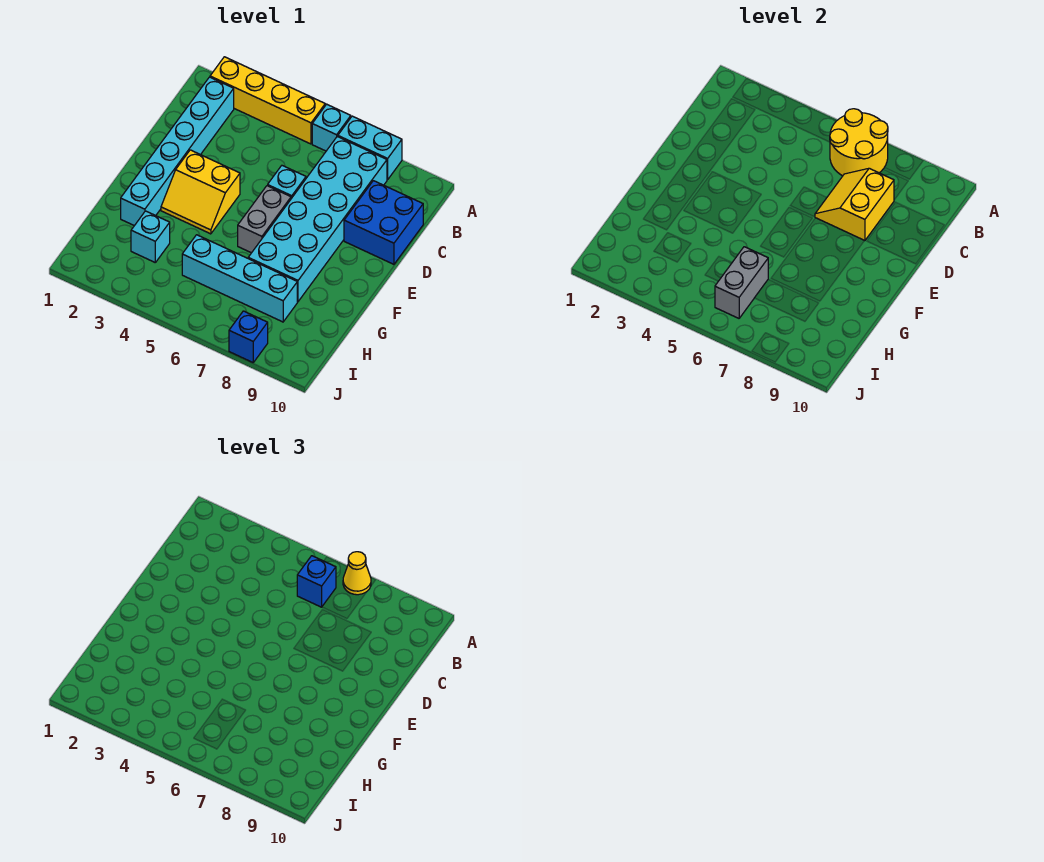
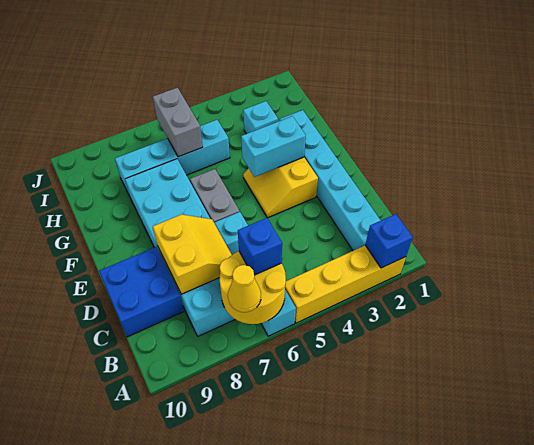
cyan 1x2 brick [338,116,402,180] -> cyan 1x2 brick moved to [241,116,306,177]
yellow 2x2 slope [161,150,240,234] -> yellow 2x2 slope turned to [243,157,318,218]
blue 1x1 brick [229,311,268,362] -> blue 1x1 brick moved to [365,214,413,268]

